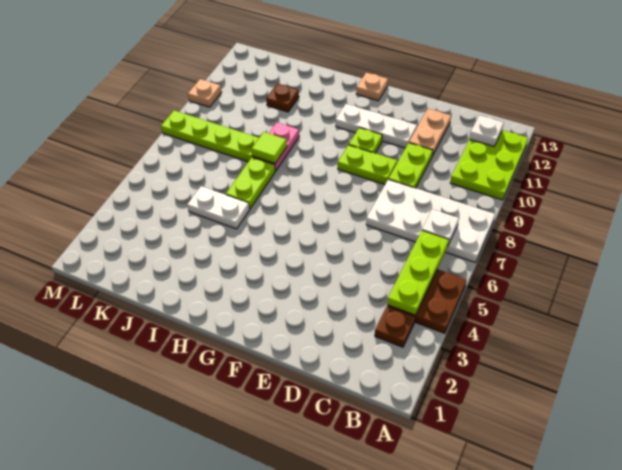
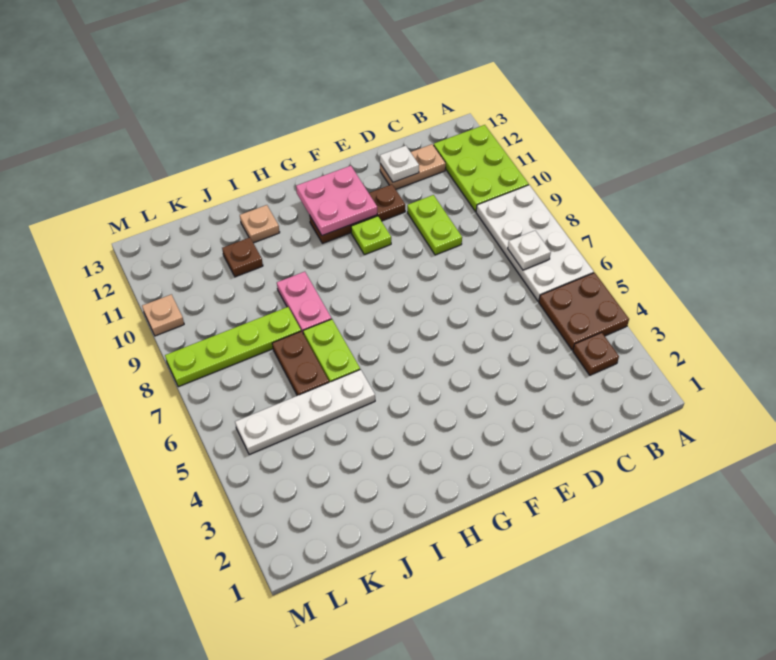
white 2x4 plate [366,179,495,262] -> white 2x4 plate turned to [476,185,594,301]
lime 1x3 plate [387,231,449,315] -> none
white 1x1 plate [470,115,504,146] -> white 1x1 plate moved to [380,146,419,182]
tan 1x2 plate [409,109,451,156] -> tan 1x2 plate turned to [380,144,446,189]
lime 1x2 plate [338,145,397,184] -> none
white 1x3 plate [336,104,417,148] -> brown 1x3 plate [310,184,405,243]
none -> pink 2x2 plate [296,166,377,236]
tan 1x1 plate [356,73,388,101] -> tan 1x1 plate moved to [240,205,280,243]
white 1x2 plate [187,186,250,229] -> white 1x4 plate [235,369,375,455]
lime 1x1 tile [251,132,287,163] -> none
none -> brown 1x2 plate [272,331,329,396]

